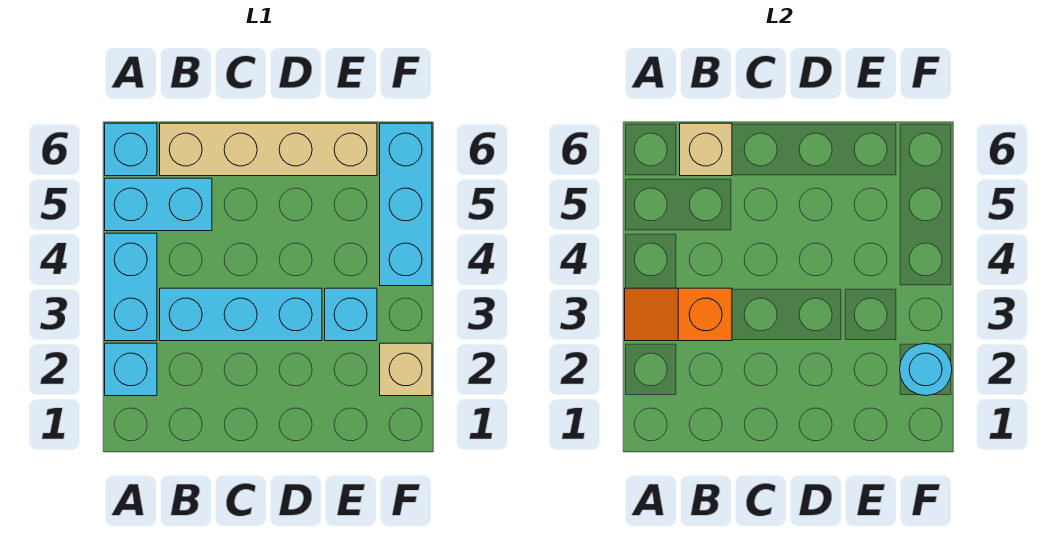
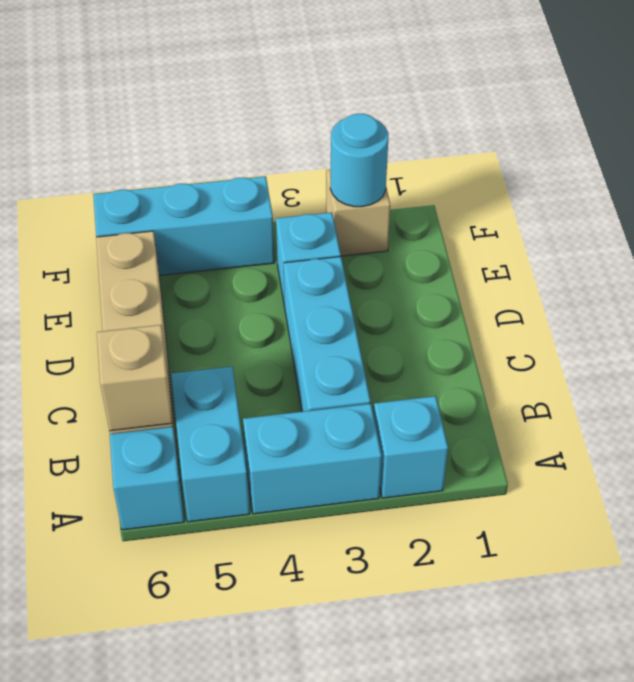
orange 1x2 slope [625,288,732,341] -> none

